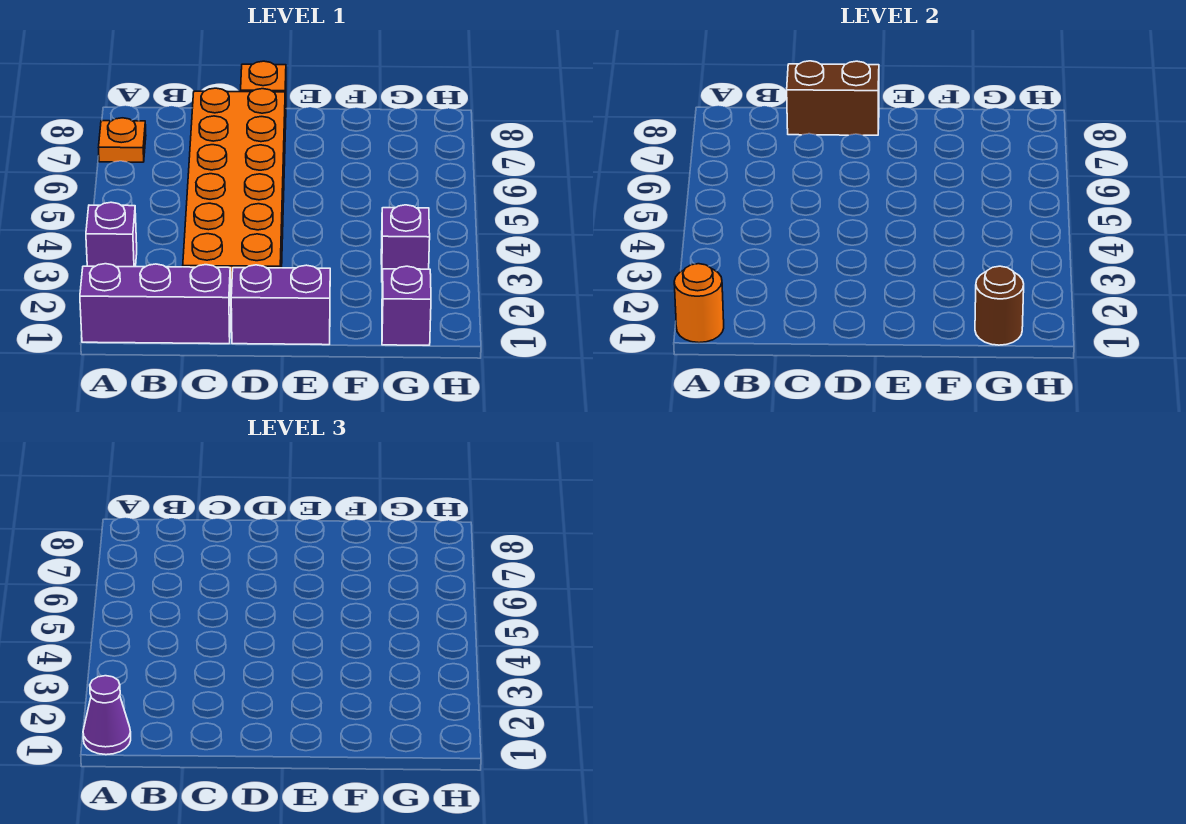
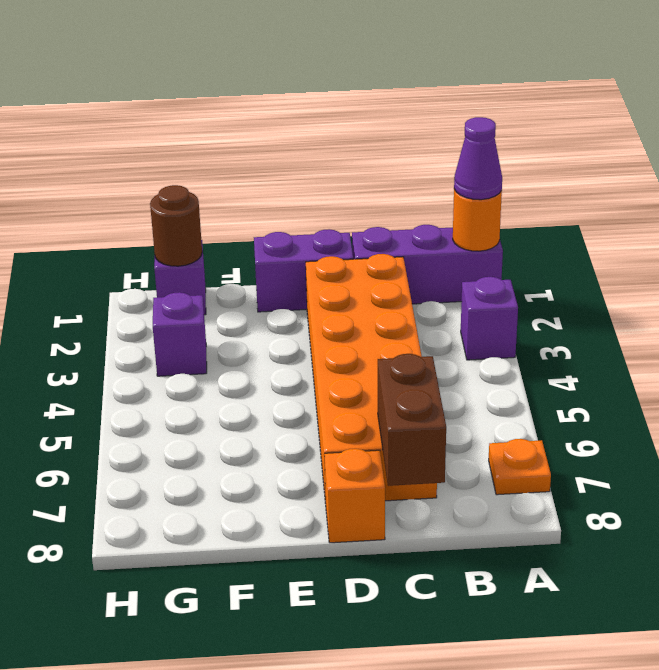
brown 1x2 brick [787,61,879,135] -> brown 1x2 brick turned to [378,354,446,486]

